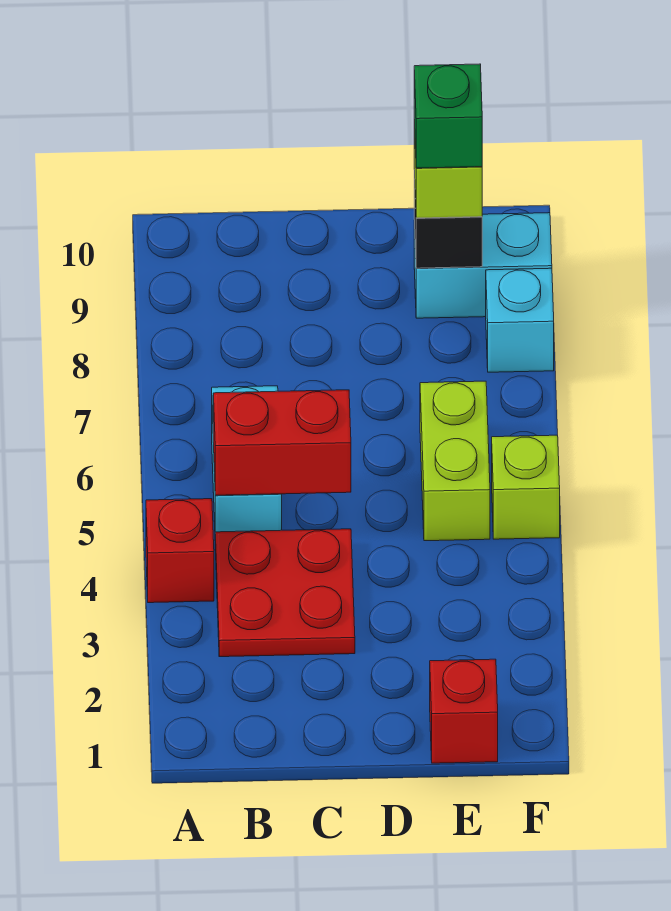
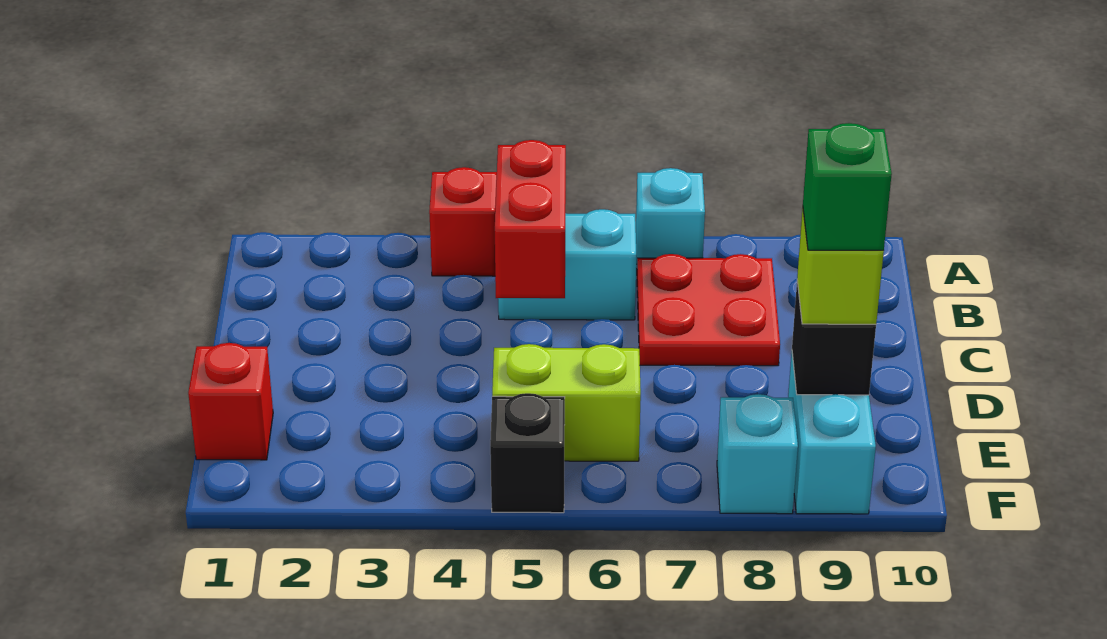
none -> cyan 1x1 brick [636,168,705,265]
red 2x2 plate [215,529,355,657] -> red 2x2 plate moved to [637,254,780,366]
lime 1x1 brick [492,435,560,539] -> black 1x1 brick [490,393,565,513]

